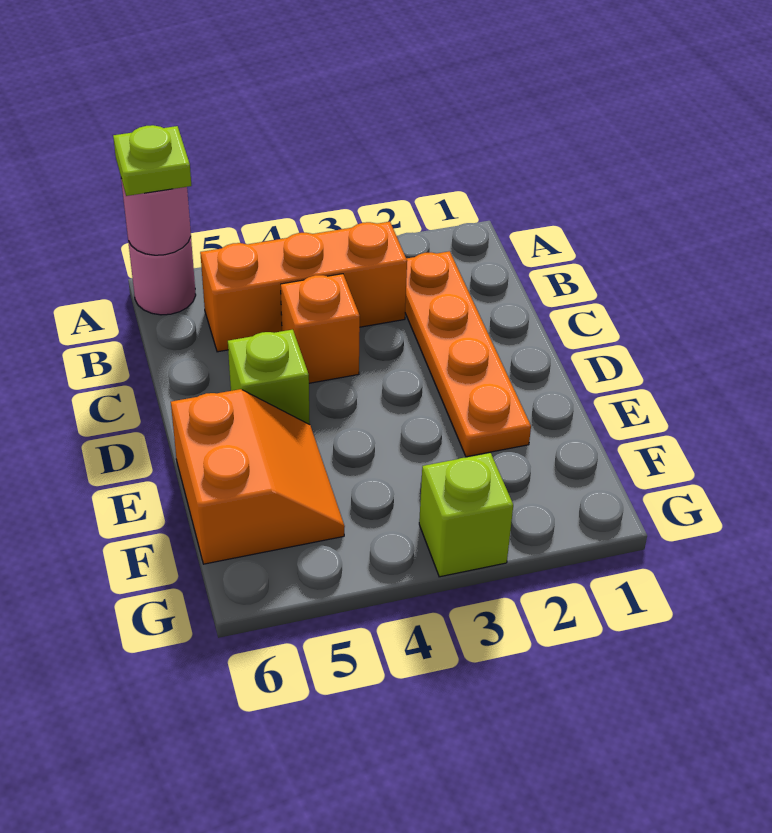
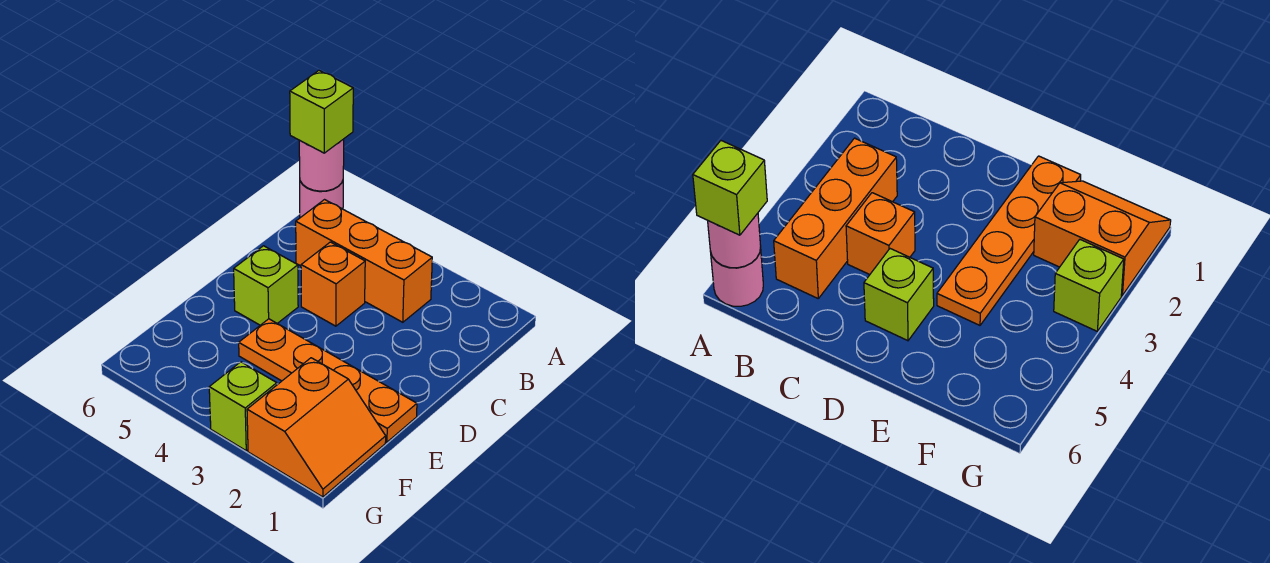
lime 1x1 plate [113,125,192,196] -> lime 1x1 brick [290,71,353,153]
orange 1x4 plate [405,251,531,457] -> orange 1x4 plate turned to [239,319,417,442]
orange 2x2 slope [171,389,345,564] -> orange 2x2 slope moved to [247,358,386,497]

